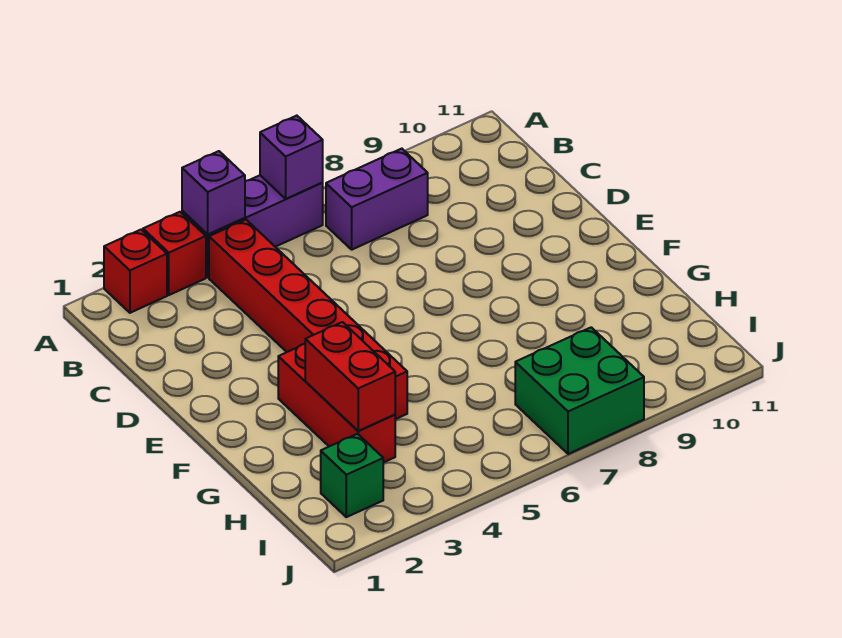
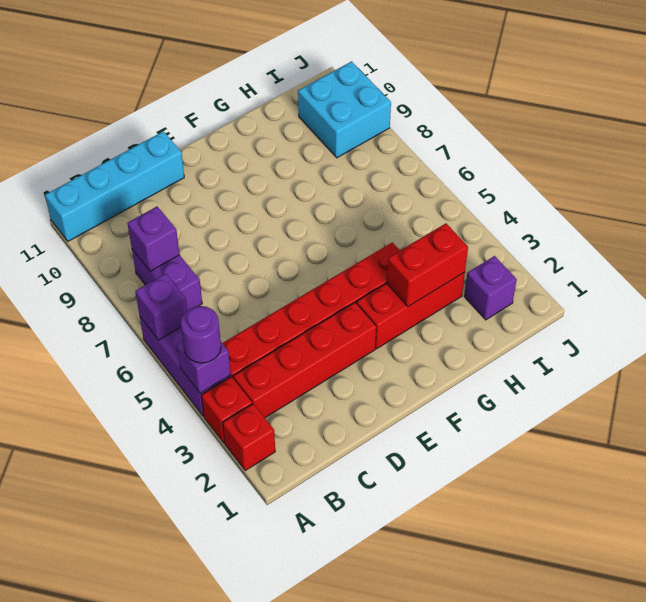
none -> purple 1x1 round brick [181,306,221,363]
none -> cyan 1x4 brick [45,131,184,241]
none -> red 1x4 brick [233,302,376,418]
none -> purple 1x1 brick [127,206,180,271]
green 1x1 brick [321,434,383,517] -> purple 1x1 brick [464,256,517,320]
green 2x2 brick [515,327,644,454] -> none
none -> cyan 2x2 brick [298,61,391,158]

